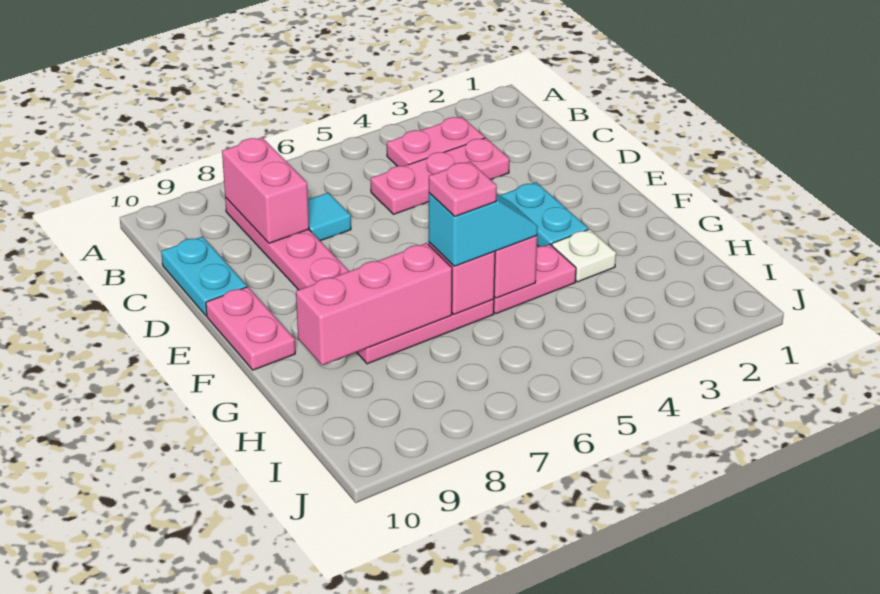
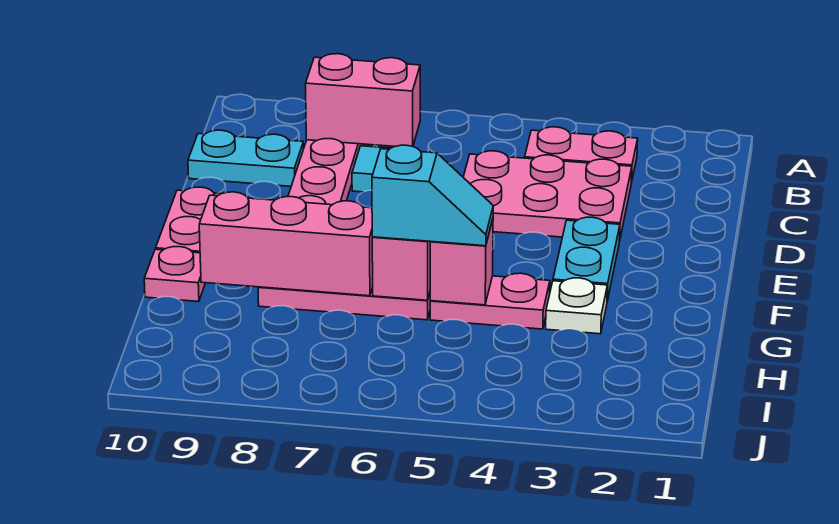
pink 1x2 brick [222,137,309,243] -> pink 1x2 brick turned to [306,54,420,146]
pink 1x3 plate [371,138,509,214] -> pink 2x3 plate [463,151,632,241]
cyan 1x2 plate [161,237,247,316] -> cyan 1x2 plate turned to [188,130,304,186]
pink 1x1 plate [429,161,497,216] -> pink 1x1 plate moved to [144,247,205,302]

